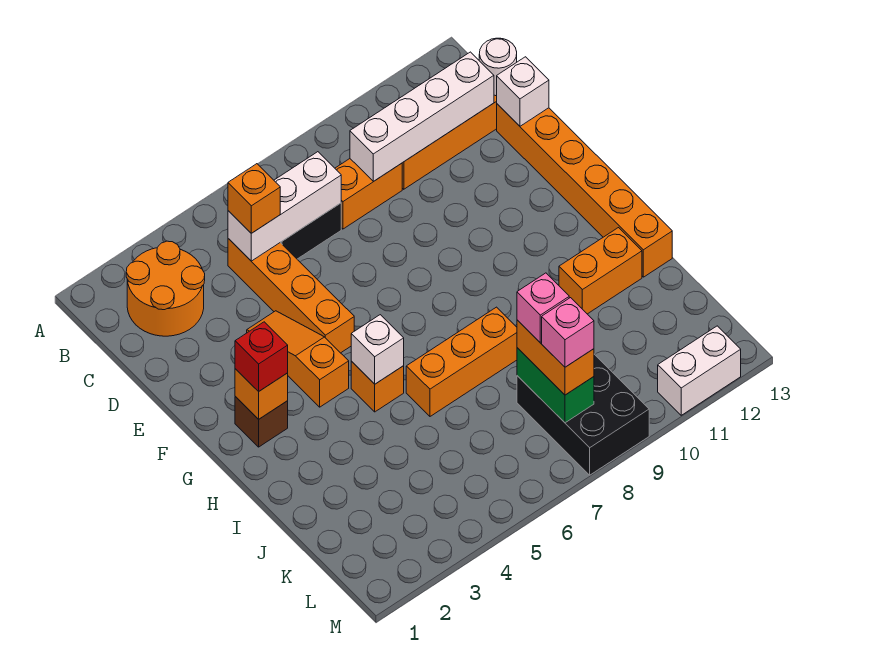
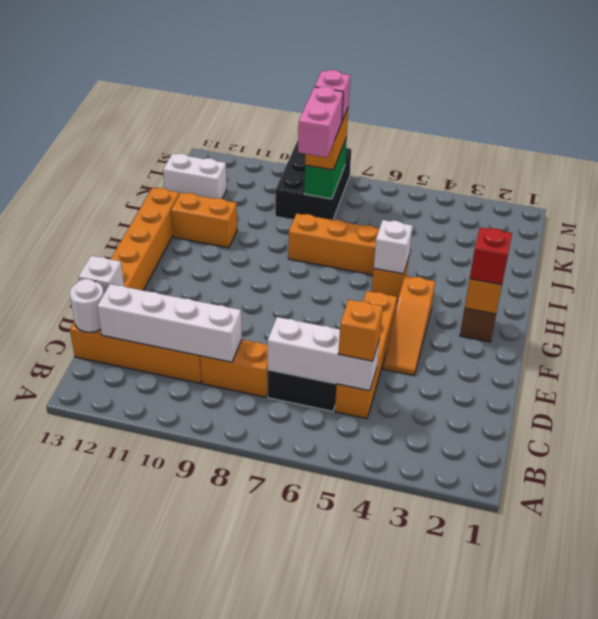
orange 2x2 round brick [126,241,205,336] -> none
pink 1x1 brick [517,273,569,342] -> pink 1x2 brick [298,86,343,157]
white 1x2 brick [658,326,741,415] -> white 1x2 brick moved to [163,154,227,199]

